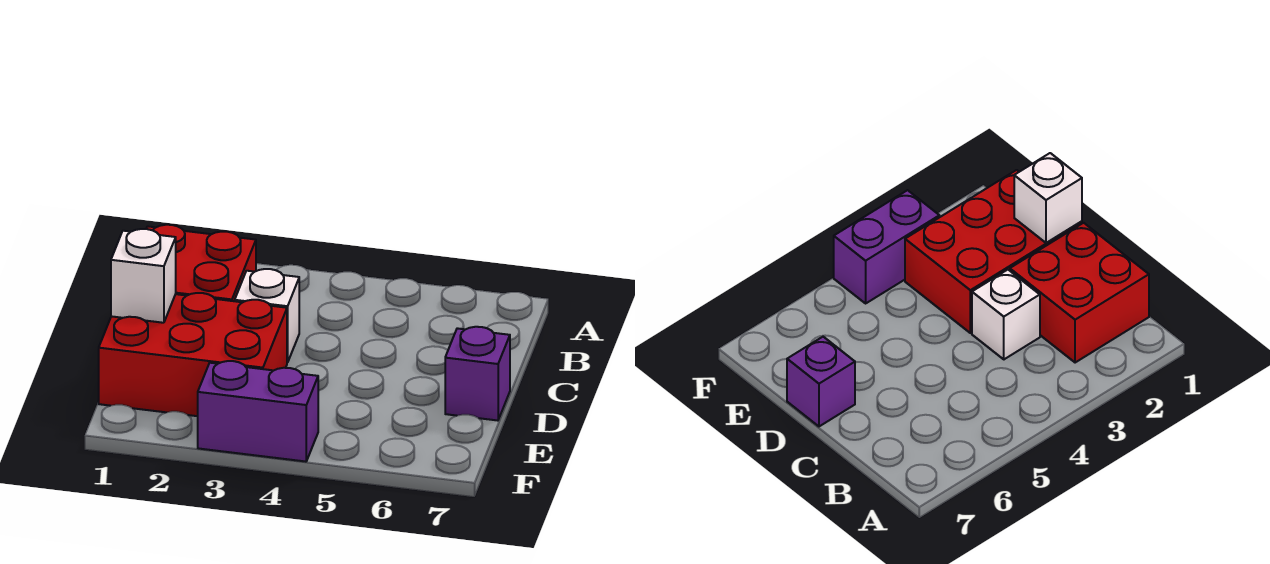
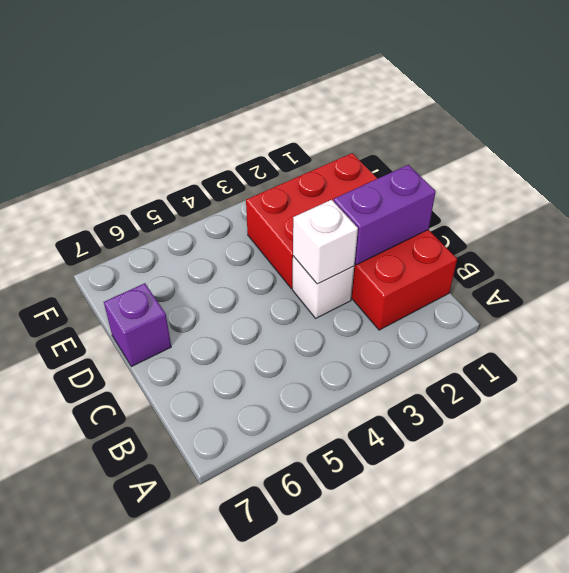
white 1x1 brick [111,229,176,323] -> white 1x1 brick moved to [293,200,358,284]
purple 1x2 brick [198,361,318,462] -> purple 1x2 brick moved to [334,165,436,265]

